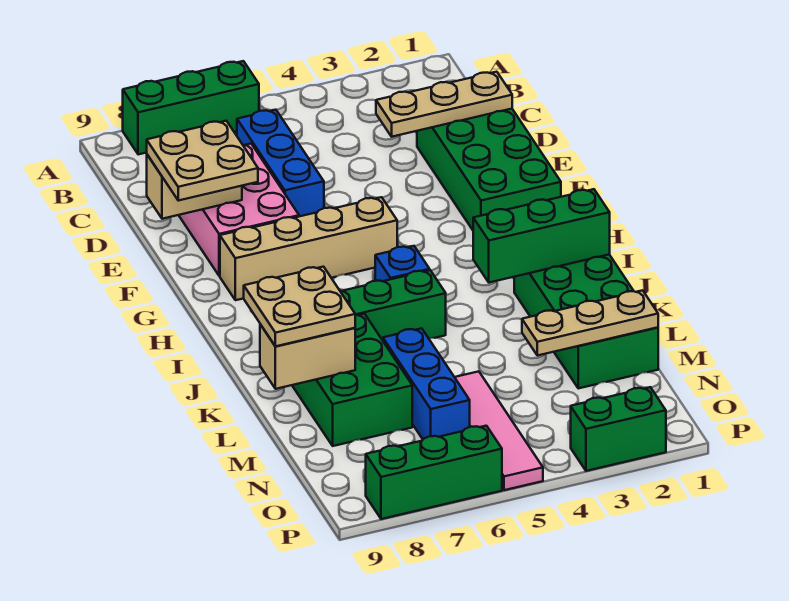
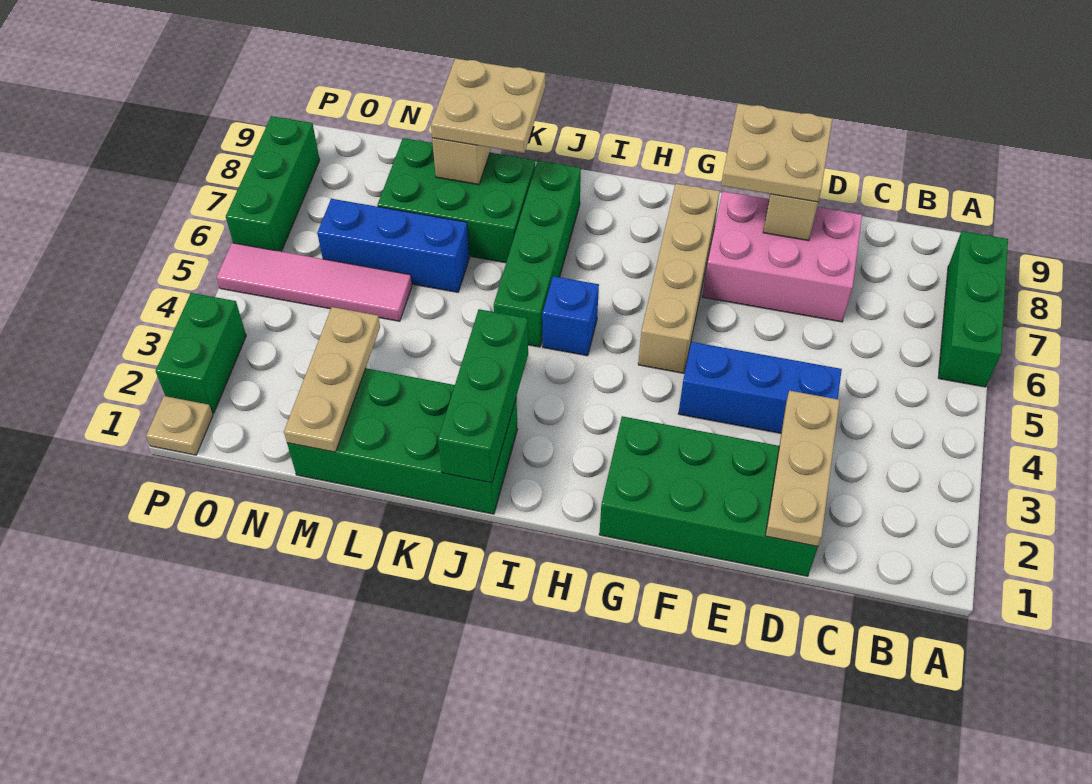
blue 1x3 brick [237,110,324,216] -> blue 1x3 brick moved to [678,342,842,433]
none -> tan 1x1 plate [146,396,213,455]

